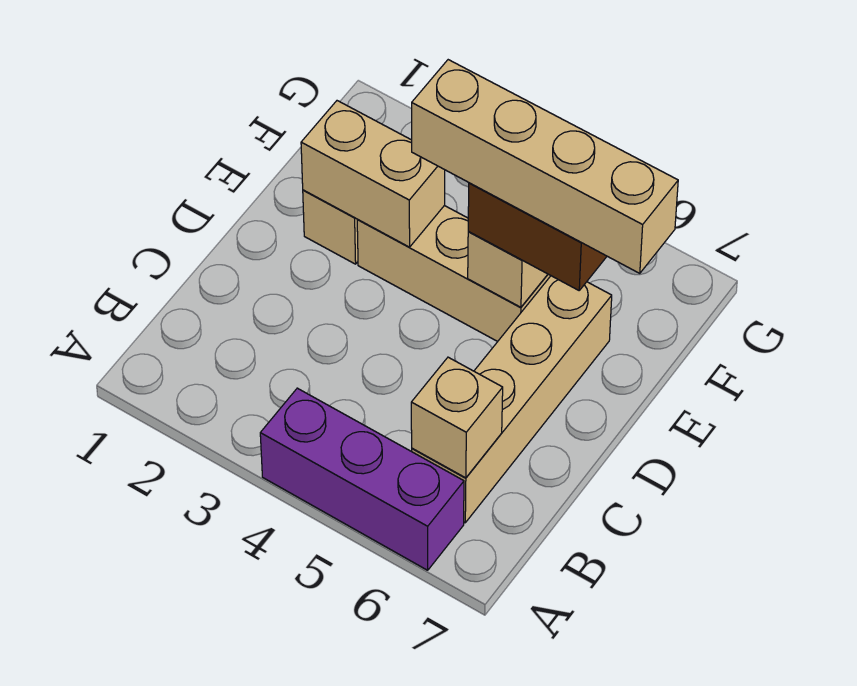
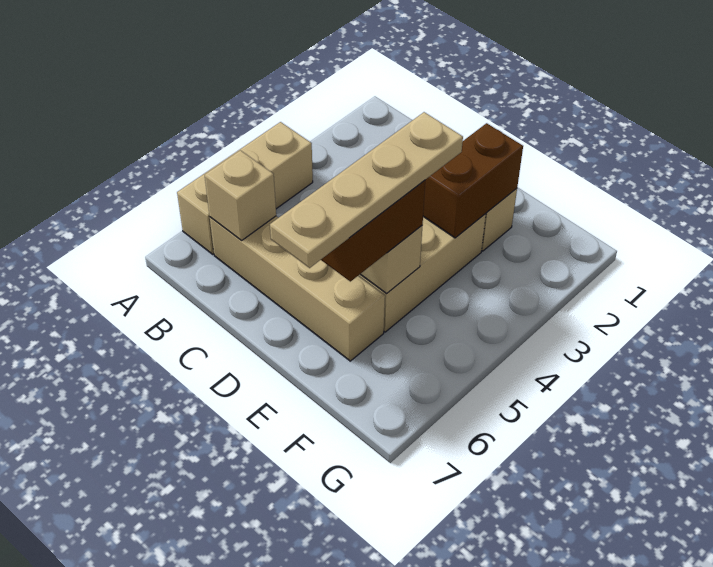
purple 1x3 brick [260,388,464,570] -> tan 1x3 brick [177,122,313,254]
tan 1x2 brick [301,101,445,247] -> brown 1x2 brick [423,123,523,238]
tan 1x4 brick [412,60,678,273] -> tan 1x4 plate [270,112,463,268]

